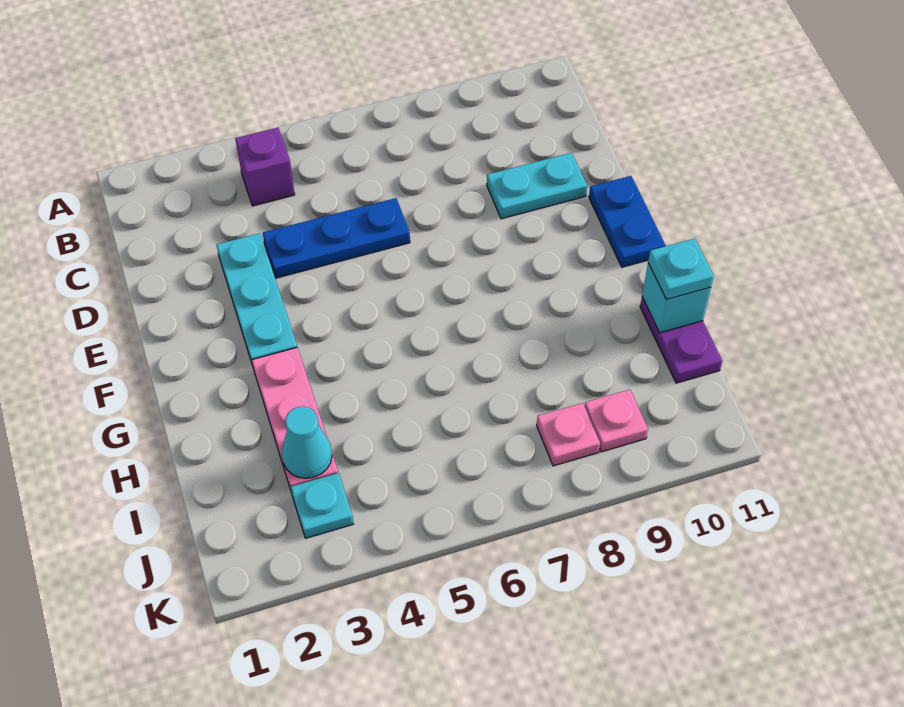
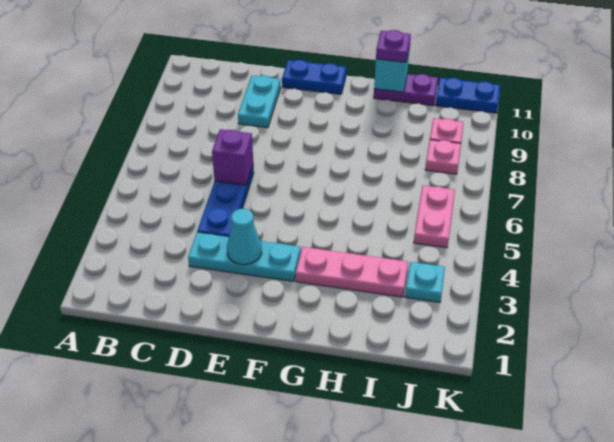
purple 1x1 brick [235,128,295,206] -> purple 1x1 brick moved to [212,129,253,185]
cyan 1x1 plate [648,238,714,300] -> purple 1x1 plate [376,30,411,62]
cyan 1x1 cone [282,406,332,478] -> cyan 1x1 cone moved to [227,209,262,265]
none -> pink 1x2 plate [414,185,455,248]
none -> blue 1x2 plate [436,78,500,113]

